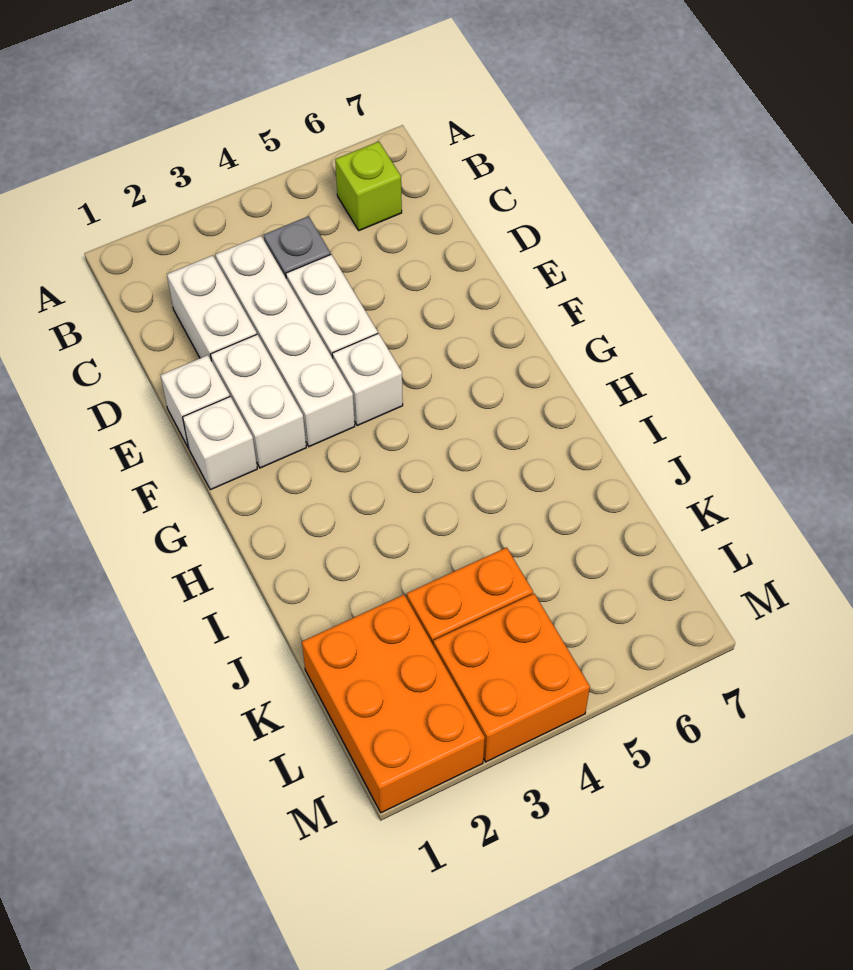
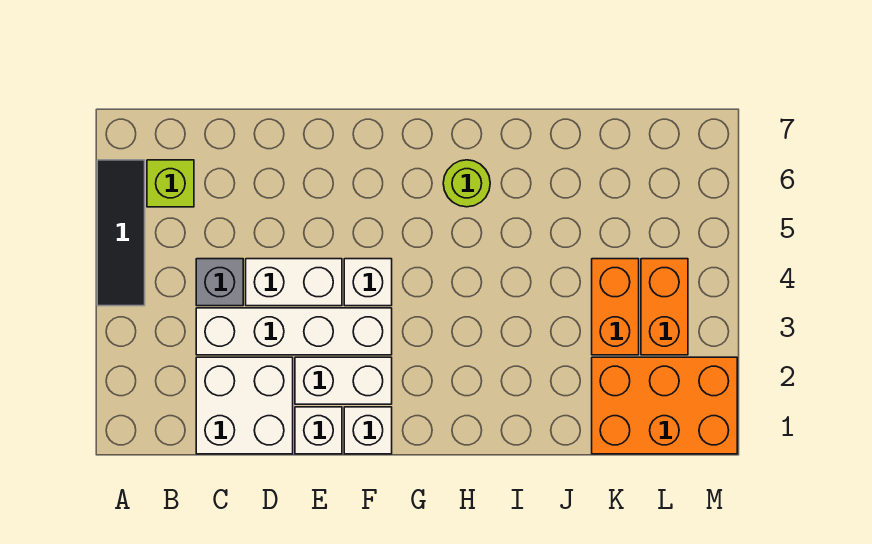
none -> black 1x3 tile [97,160,145,306]
white 1x2 brick [167,255,257,361] -> white 2x2 brick [196,357,293,454]
none -> lime 1x1 round brick [443,160,490,207]
orange 2x2 brick [433,594,590,762] -> orange 1x2 brick [641,259,688,355]

